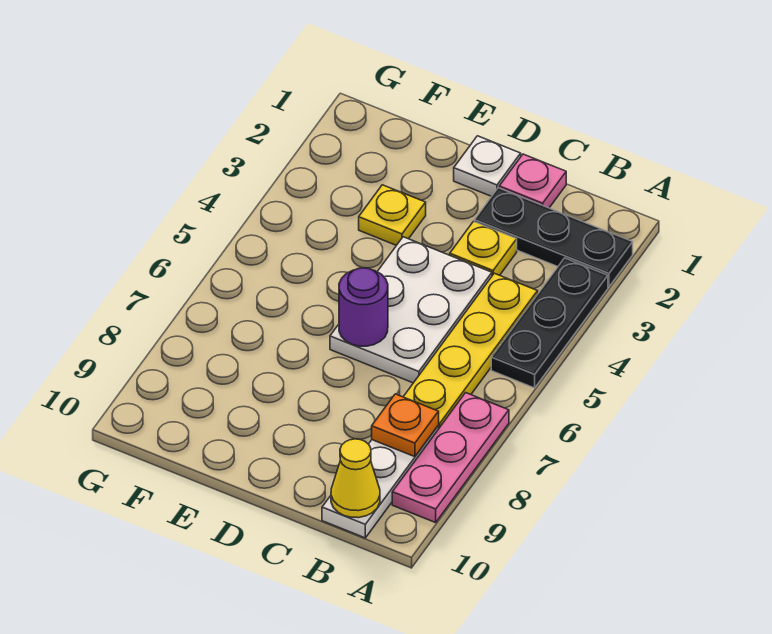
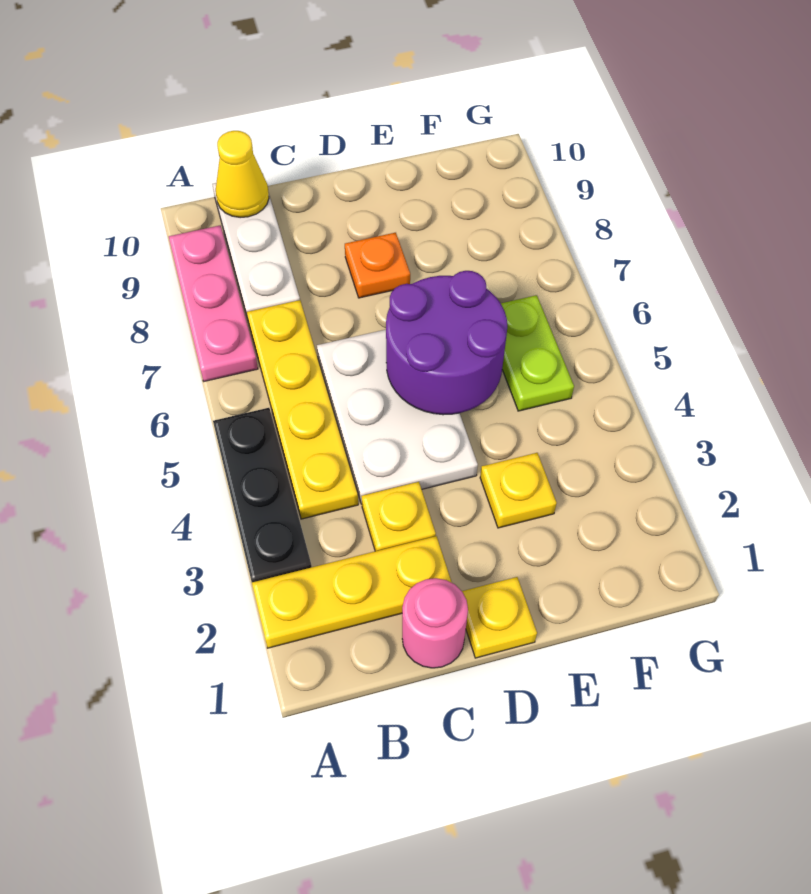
black 1x3 plate [475,188,633,287] -> yellow 1x3 plate [252,536,452,648]
orange 1x1 plate [372,394,439,457] -> orange 1x1 plate moved to [345,233,410,298]
pink 1x1 plate [499,154,566,208] -> pink 1x1 round brick [402,578,468,668]
white 1x1 plate [454,136,521,196] -> yellow 1x1 plate [462,577,537,658]
purple 1x1 round brick [339,268,388,346] -> purple 2x2 round brick [386,271,507,415]
none -> lime 1x2 plate [501,295,574,411]

